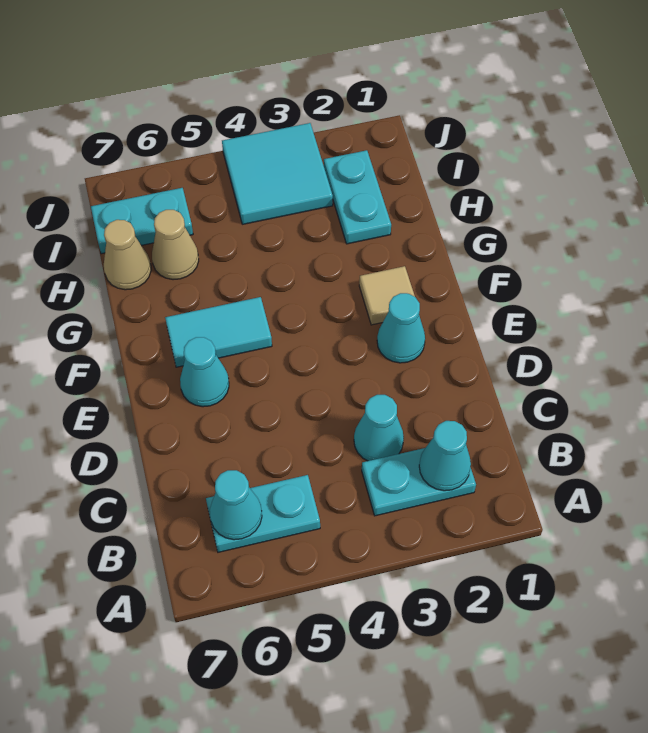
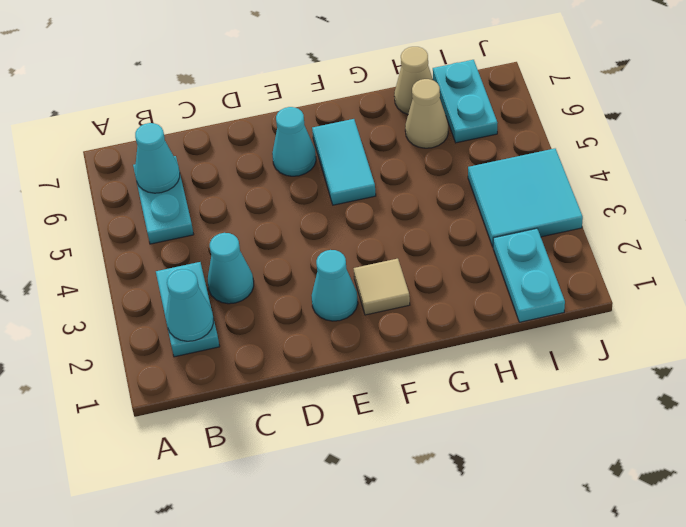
cyan 1x2 plate [324,150,391,244] -> cyan 1x2 plate turned to [493,228,565,322]

